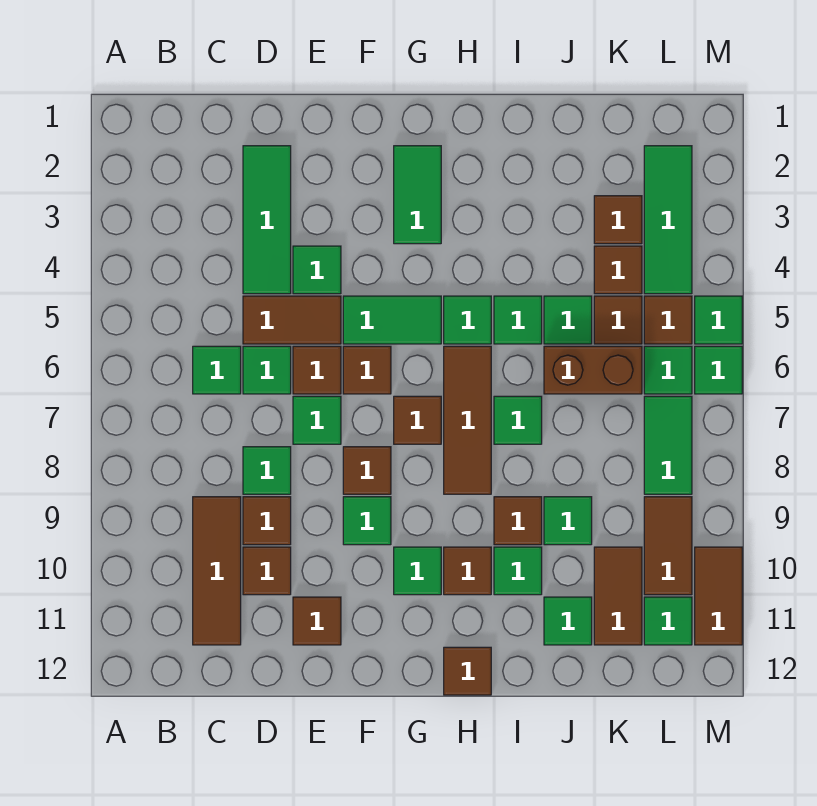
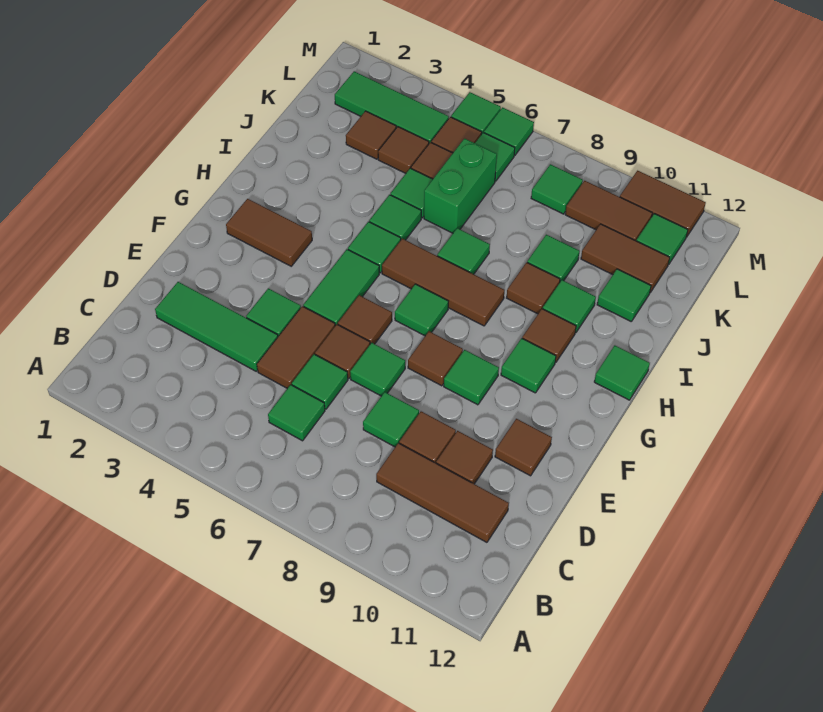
green 1x2 tile [394,146,441,244] -> brown 1x2 tile [226,199,312,266]
brown 1x1 tile [394,396,441,444] -> green 1x1 tile [395,284,448,336]
brown 1x1 tile [444,647,491,695] -> green 1x1 tile [594,345,650,400]
brown 1x2 brick [544,346,642,394] -> green 1x2 brick [424,139,497,233]
green 1x2 tile [644,396,692,494] -> green 1x1 tile [531,164,583,214]

